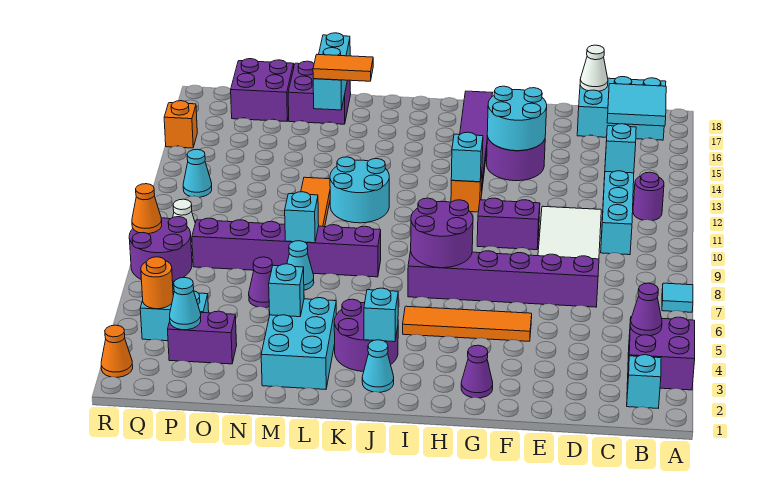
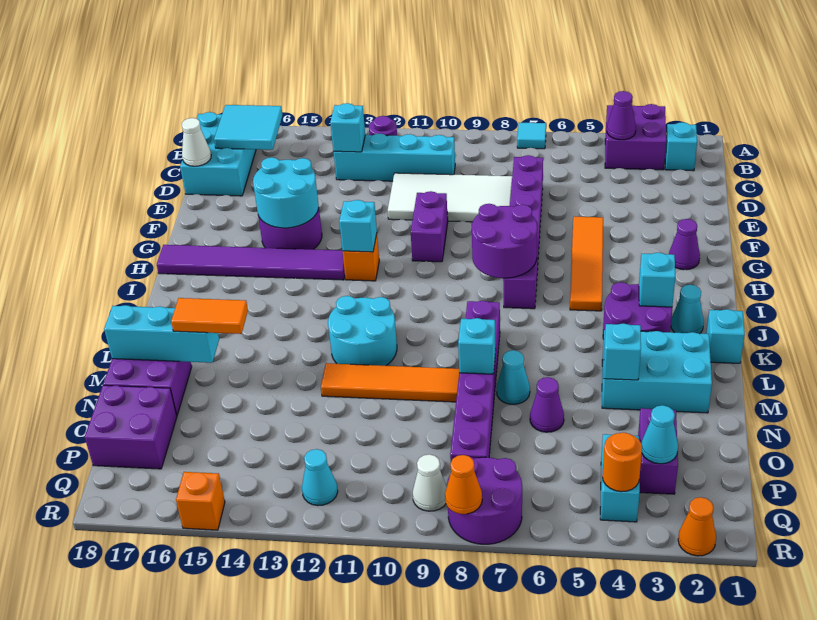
none -> cyan 1x1 brick [706,309,745,363]
orange 1x2 tile [313,55,373,81] -> orange 1x2 tile turned to [171,298,248,334]

